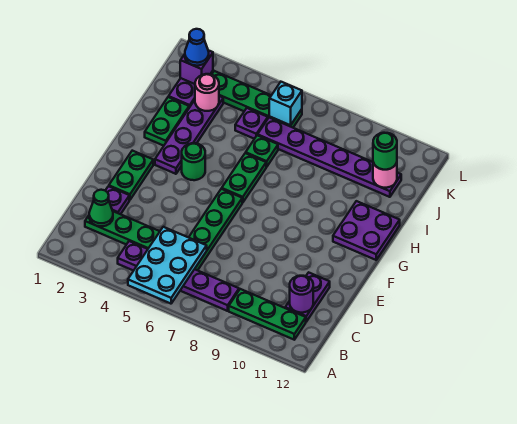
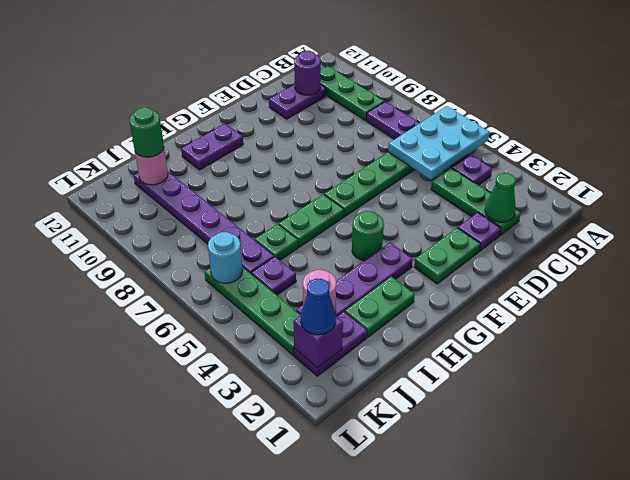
purple 2x2 plate [333,201,400,260] -> purple 1x2 plate [181,124,243,170]
cyan 1x1 brick [269,82,302,125] -> cyan 1x1 round brick [208,232,242,283]

